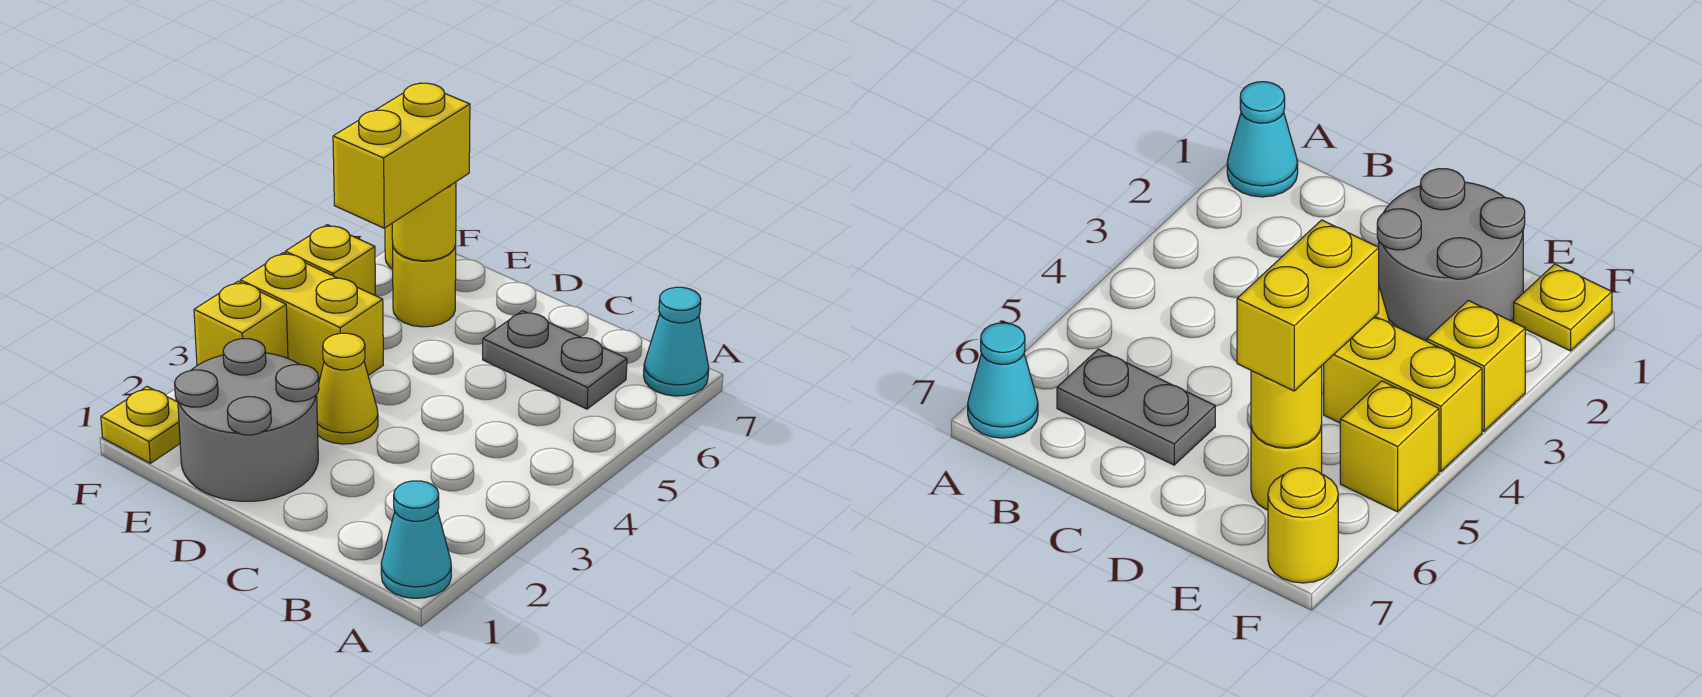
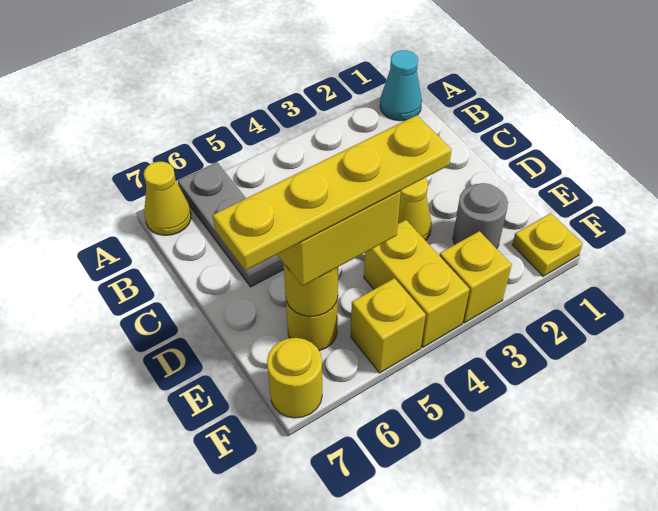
cyan 1x1 cone [644,287,709,396] -> yellow 1x1 cone [144,162,191,235]
grey 1x2 plate [483,311,627,409] -> grey 1x3 plate [178,162,284,287]
grey 2x2 round brick [175,339,319,501] -> grey 1x1 round brick [453,183,508,249]
none -> yellow 1x4 plate [213,115,451,271]

